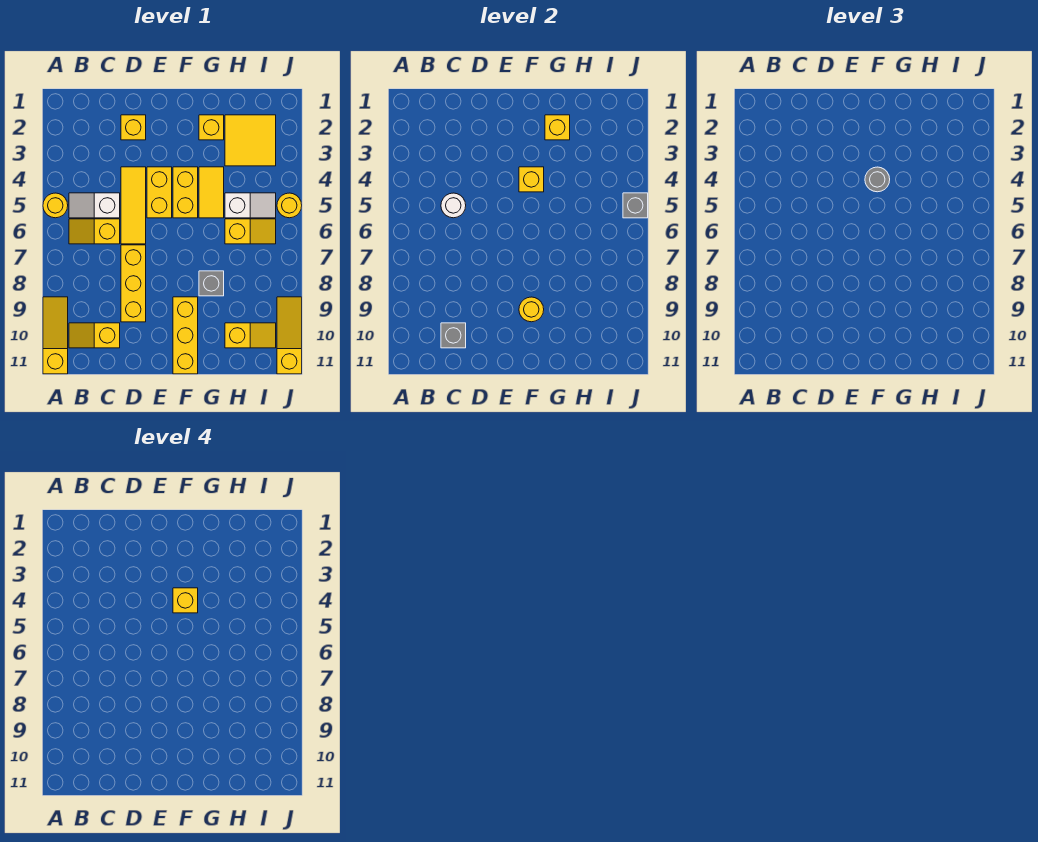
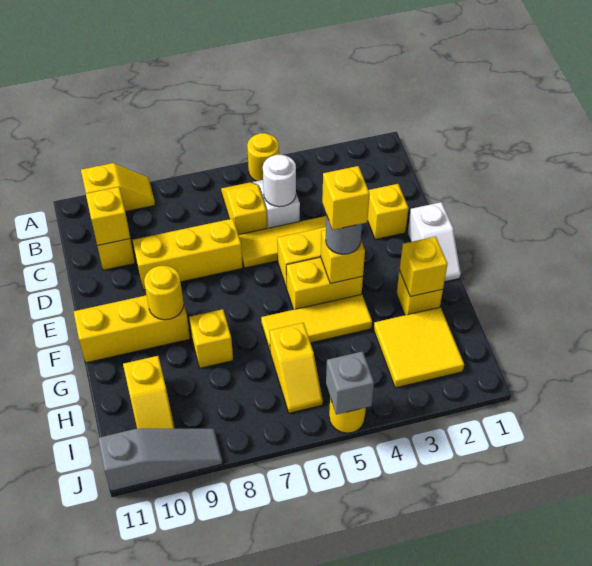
yellow 1x3 slope [43,297,68,374] -> yellow 1x2 slope [81,163,155,212]
grey 1x1 brick [441,323,466,348] -> yellow 1x1 brick [86,187,130,246]
yellow 1x2 tile [199,167,224,218] -> yellow 1x3 tile [261,294,372,351]
grey 1x1 brick [199,271,224,296] -> yellow 1x1 brick [189,309,233,368]
white 1x2 slope [225,193,276,218] -> white 1x2 slope moved to [408,202,461,282]
yellow 1x3 slope [277,297,302,374] -> grey 1x3 slope [98,429,223,491]

